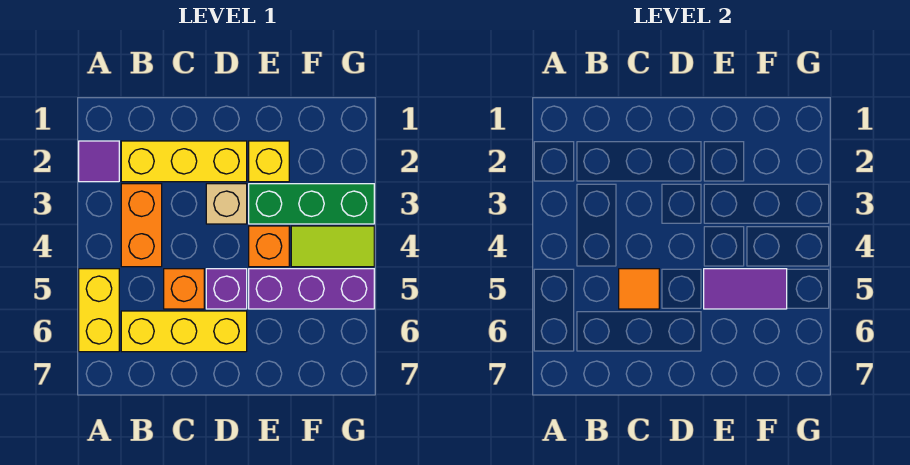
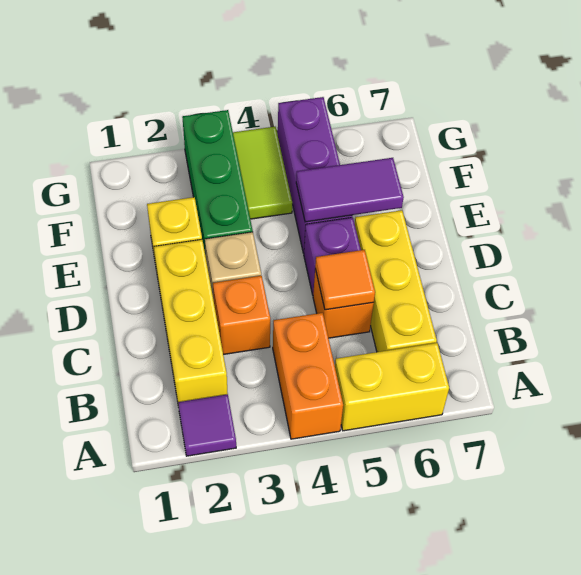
orange 1x2 brick [121,184,162,267] -> orange 1x2 brick turned to [273,313,343,439]
orange 1x1 brick [249,226,289,267] -> orange 1x1 brick moved to [213,276,270,355]
purple 1x2 tile [704,269,787,309] -> purple 1x2 tile turned to [296,158,404,222]

